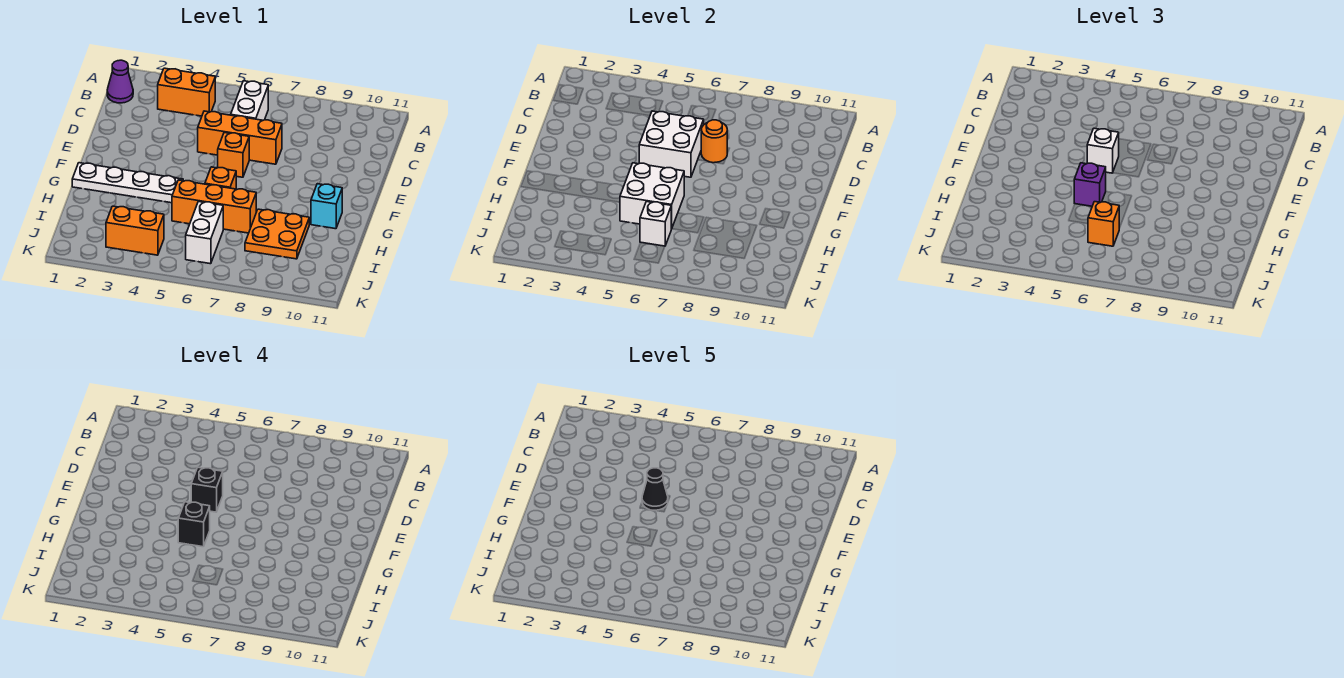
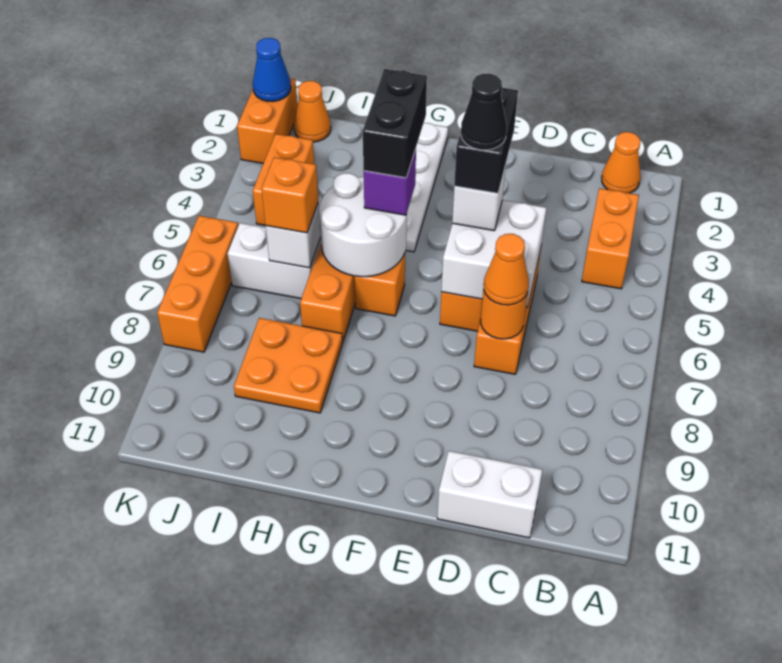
purple 1x1 cone [107,60,133,103] -> orange 1x1 cone [602,132,641,193]
white 1x2 brick [231,81,268,120] -> white 1x2 brick moved to [437,451,542,538]
none -> orange 1x1 cone [484,234,529,305]
black 1x1 brick [191,467,223,512] -> black 1x2 brick [454,88,518,193]
white 2x2 brick [620,163,684,229] -> white 2x2 round brick [319,173,407,277]
black 1x1 brick [178,502,210,547] -> black 1x2 brick [363,69,427,178]
cyan 1x1 brick [311,184,342,229] -> none
none -> orange 1x1 cone [294,81,331,142]
none -> orange 1x2 brick [237,78,297,163]
none -> blue 1x1 cone [253,38,291,102]
none -> orange 1x3 brick [157,216,238,352]

